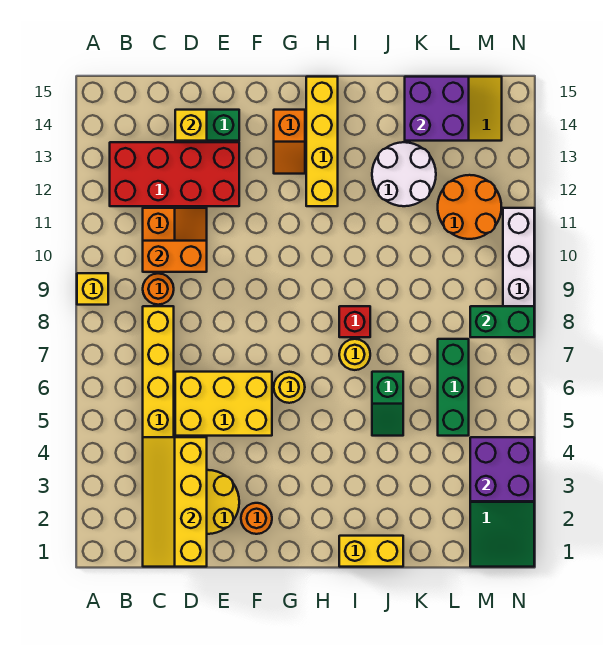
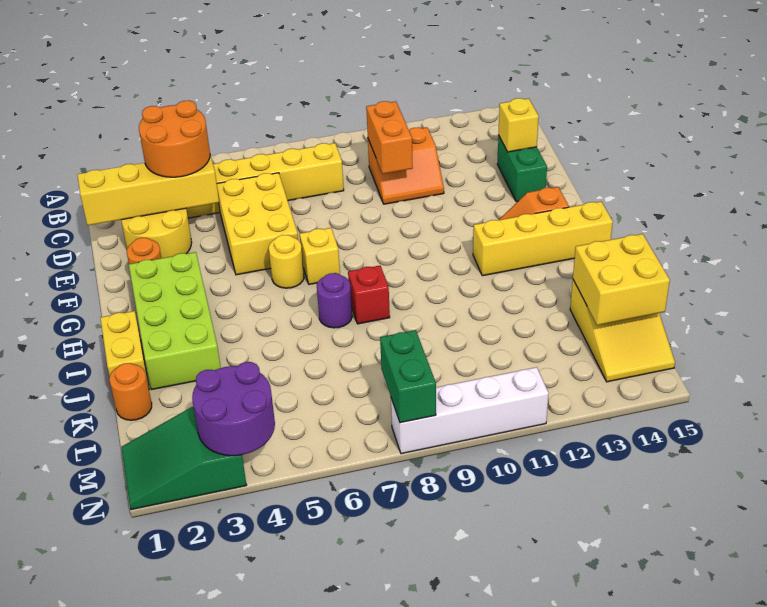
yellow 1x1 brick [77,273,108,305] -> yellow 1x1 brick moved to [300,228,340,284]
red 2x4 brick [110,142,239,206] -> none
orange 1x1 round brick [143,273,174,305] -> orange 1x1 round brick moved to [109,363,152,420]
none -> lime 2x4 brick [129,252,221,390]
yellow 1x1 round brick [339,339,370,370] -> purple 1x1 round brick [317,273,352,328]
green 1x2 slope [372,372,403,436] -> none
white 2x2 round brick [372,142,436,206] -> none
purple 2x2 brick [405,77,469,141] -> yellow 2x2 brick [573,234,670,325]
green 1x3 brick [438,339,469,436] -> none
orange 2x2 round brick [438,175,501,239] -> orange 2x2 round brick moved to [139,100,210,177]
purple 2x2 brick [470,437,534,501] -> purple 2x2 round brick [192,362,275,456]

